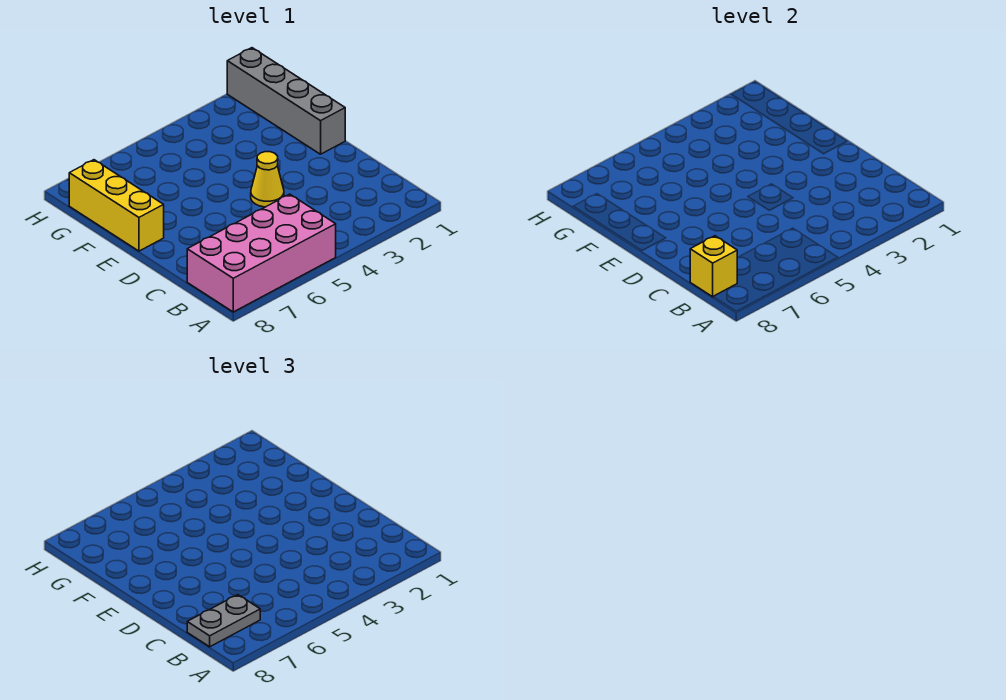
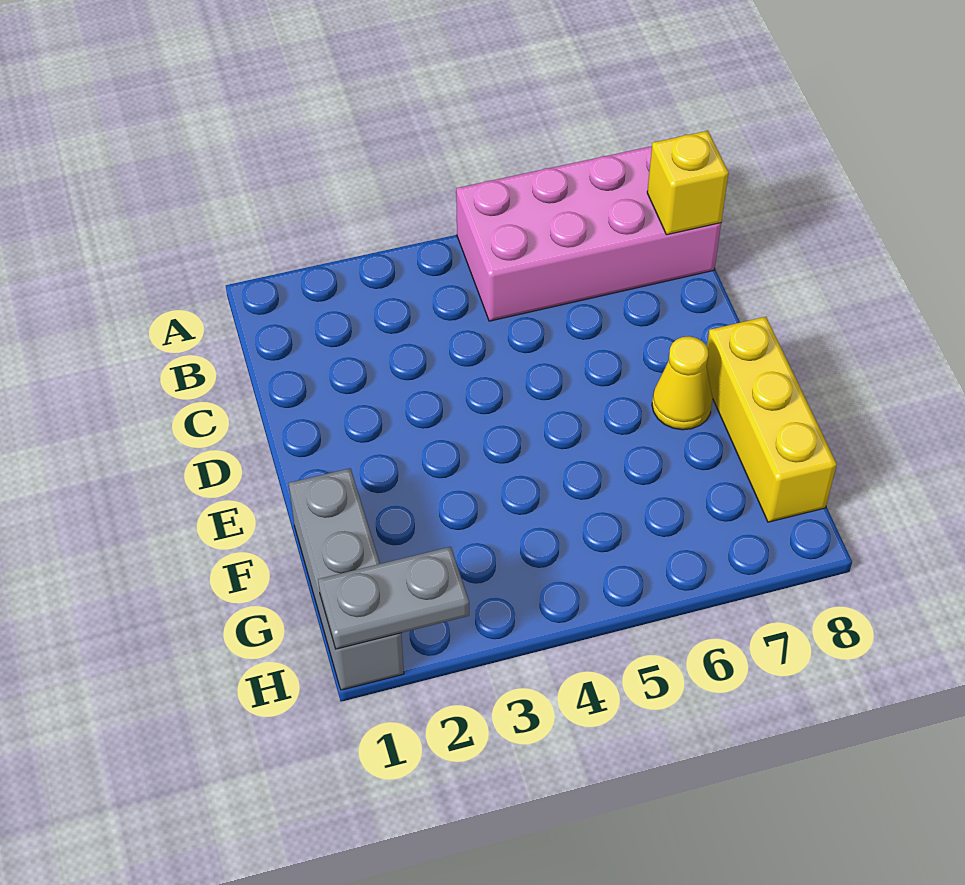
grey 1x2 plate [187,595,260,647] -> grey 1x2 plate moved to [318,547,469,649]
yellow 1x1 cone [251,152,284,207] -> yellow 1x1 cone moved to [652,336,713,430]
grey 1x4 brick [227,48,345,154] -> grey 1x3 brick [289,468,404,690]

